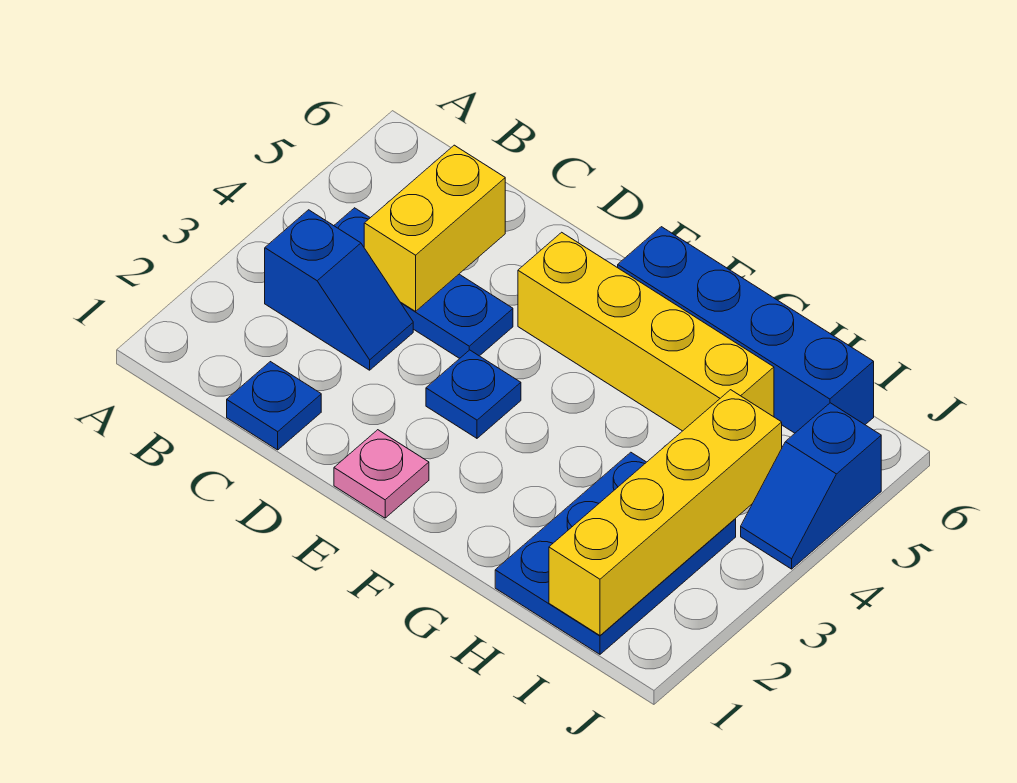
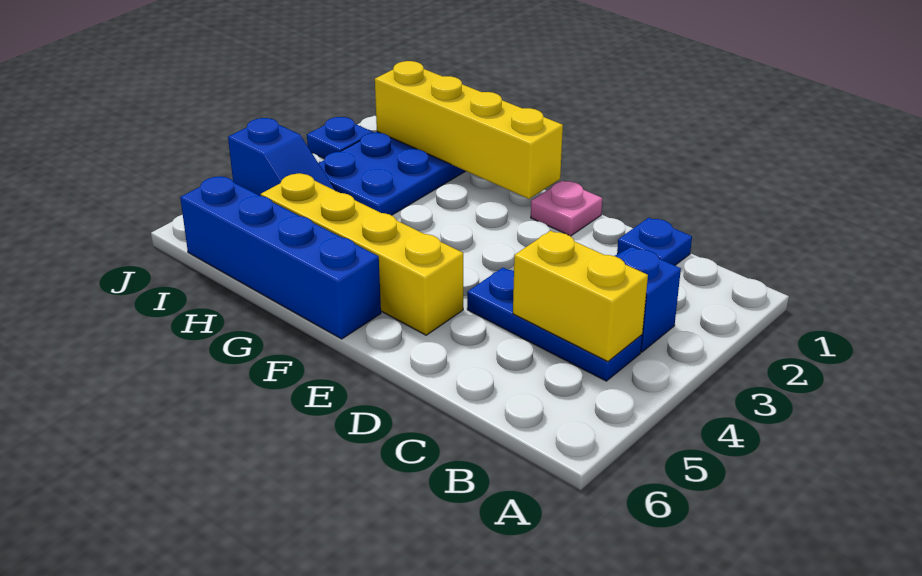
yellow 1x2 brick [364,145,505,311] -> yellow 1x2 brick turned to [513,231,648,362]
blue 1x1 plate [426,350,521,438] -> blue 1x1 plate moved to [307,117,373,159]
yellow 1x4 brick [549,390,782,635] -> yellow 1x4 brick turned to [375,61,563,199]
blue 1x2 slope [741,403,881,569] -> blue 1x2 slope turned to [228,118,336,196]

